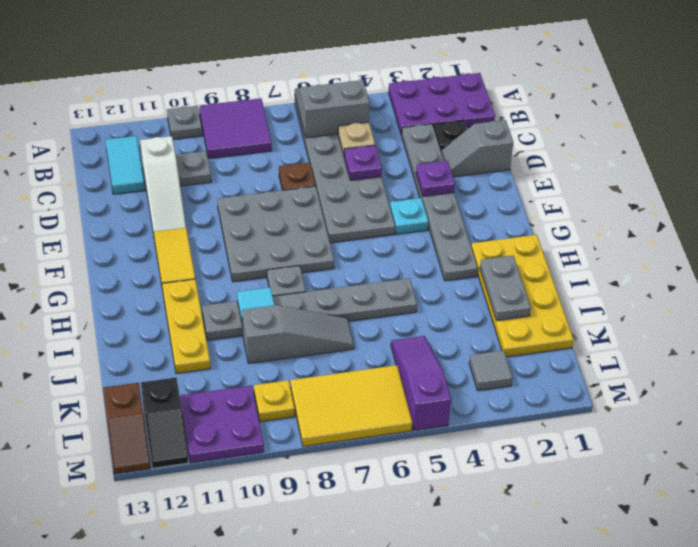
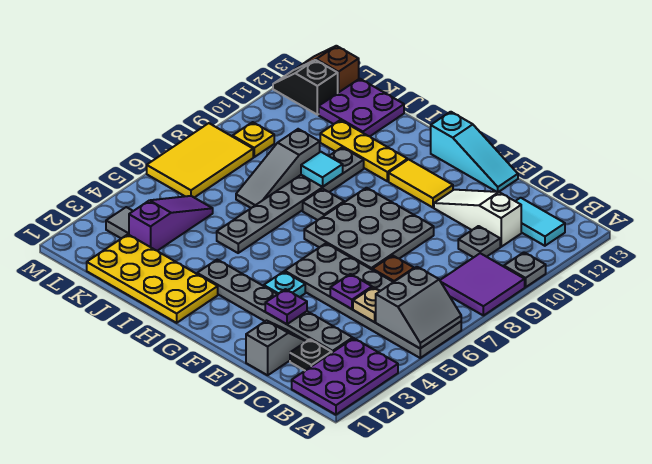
none -> cyan 1x3 slope [431,112,518,192]
grey 1x2 plate [480,255,531,321] -> none
purple 1x3 slope [391,336,451,431] -> purple 1x3 slope turned to [129,196,213,251]
purple 2x2 plate [180,385,264,463] -> purple 2x2 plate moved to [319,79,404,136]

